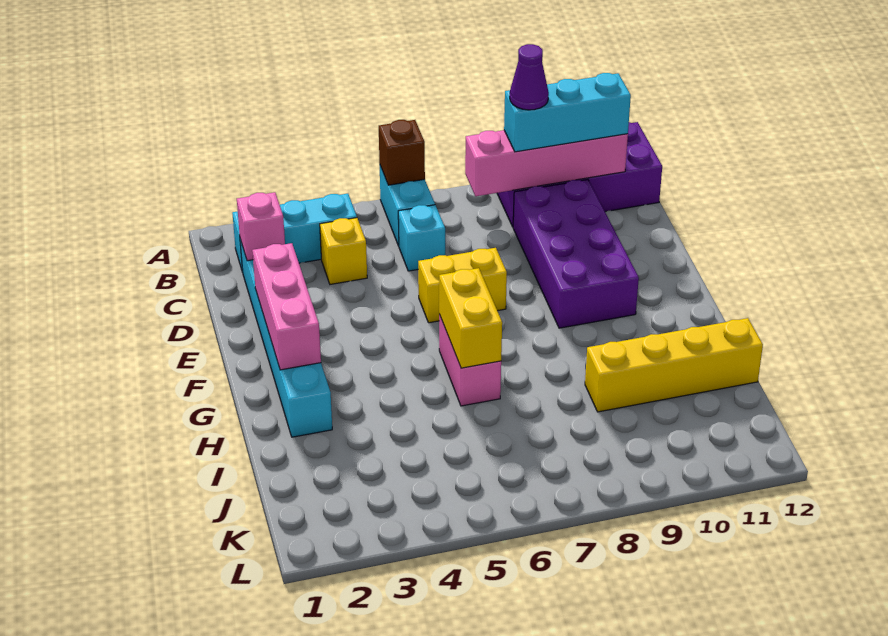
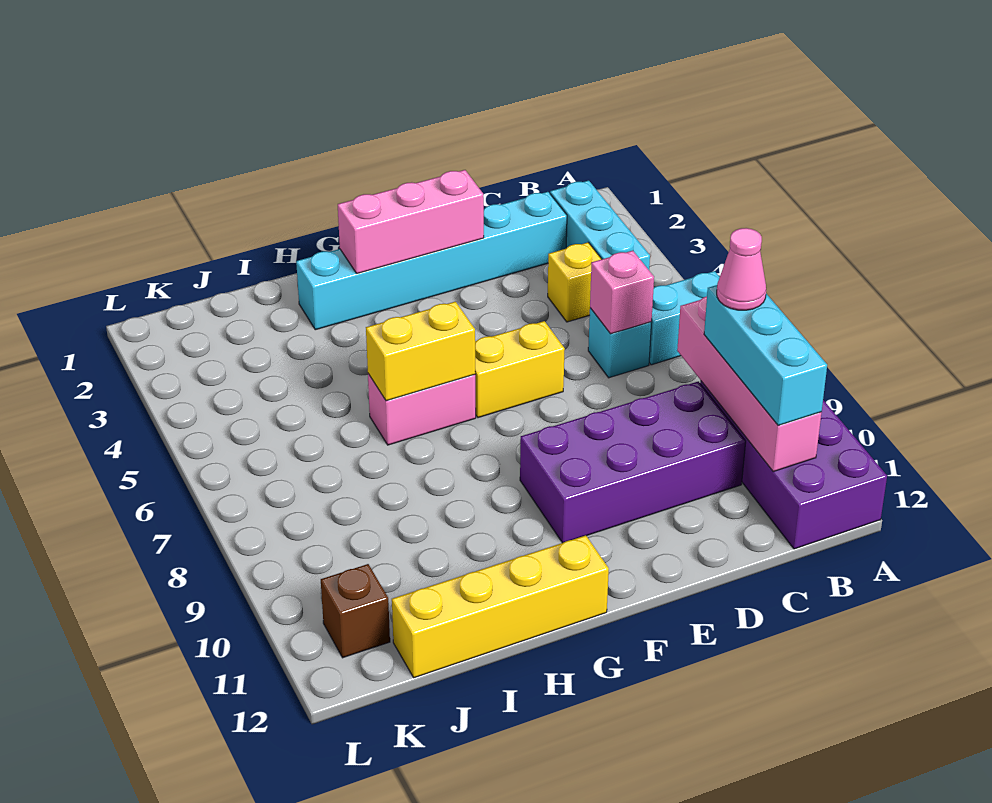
brown 1x1 brick [379,120,425,185] -> brown 1x1 brick moved to [321,564,390,658]
purple 1x1 cone [510,44,549,110] -> pink 1x1 cone [717,228,766,310]
pink 1x1 brick [237,192,285,261] -> pink 1x1 brick moved to [590,251,654,334]
yellow 1x2 brick [418,248,507,323] -> yellow 1x2 brick turned to [475,321,565,418]
yellow 1x4 brick [585,318,763,412] -> yellow 1x4 brick turned to [392,535,609,678]

